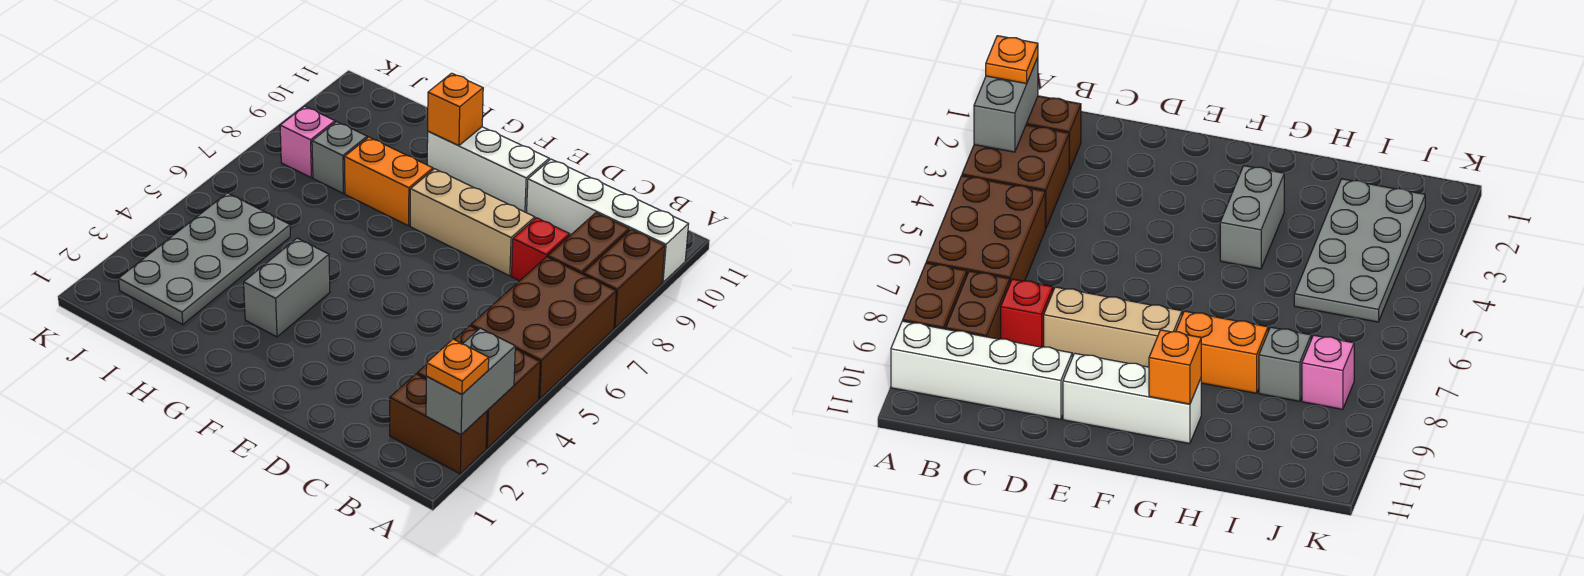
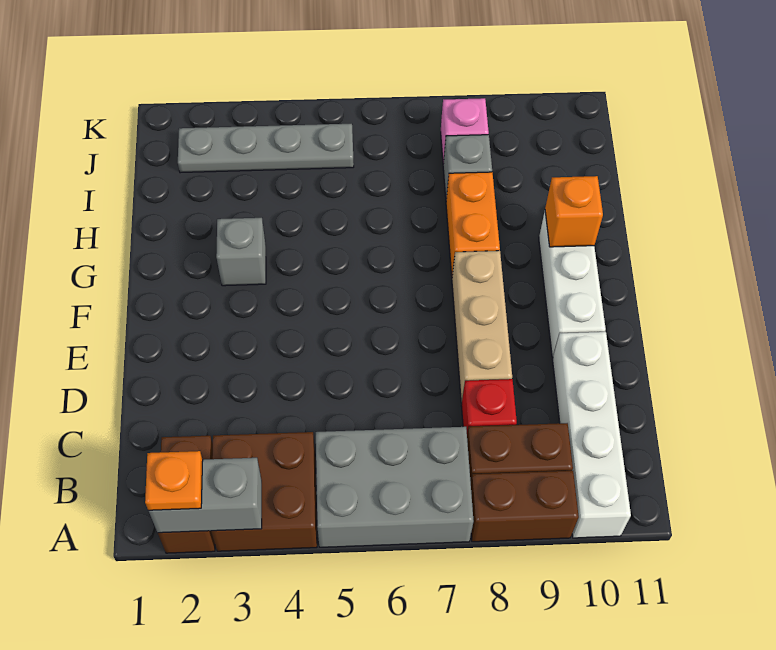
brown 2x3 brick [471,257,616,399] -> grey 2x3 brick [316,427,474,547]
grey 1x2 brick [244,238,330,337] -> grey 1x1 brick [216,218,266,286]
grey 2x4 plate [119,193,290,324] -> grey 1x4 plate [178,124,354,173]

